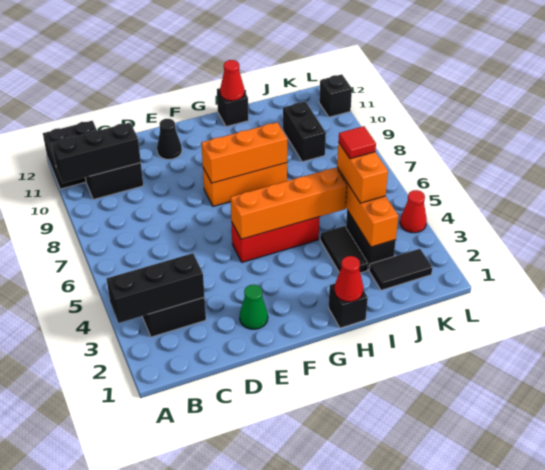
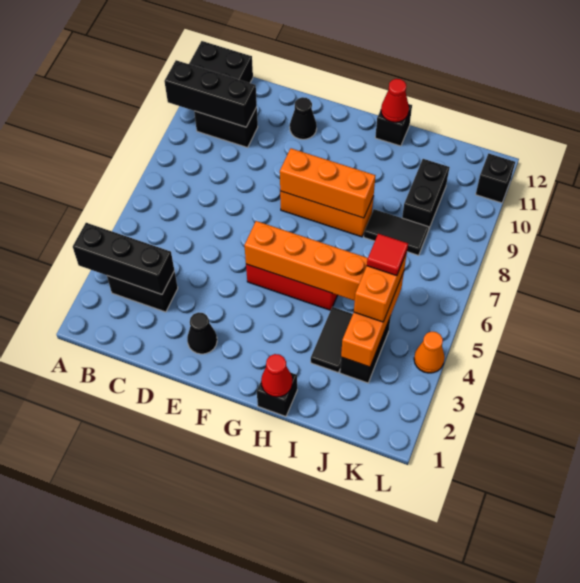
green 1x1 cone [240,285,268,329] -> black 1x1 cone [187,312,217,354]
black 1x2 tile [369,249,433,290] -> black 1x2 tile moved to [364,209,429,255]
red 1x1 cone [400,190,427,233] -> orange 1x1 cone [414,332,445,373]

